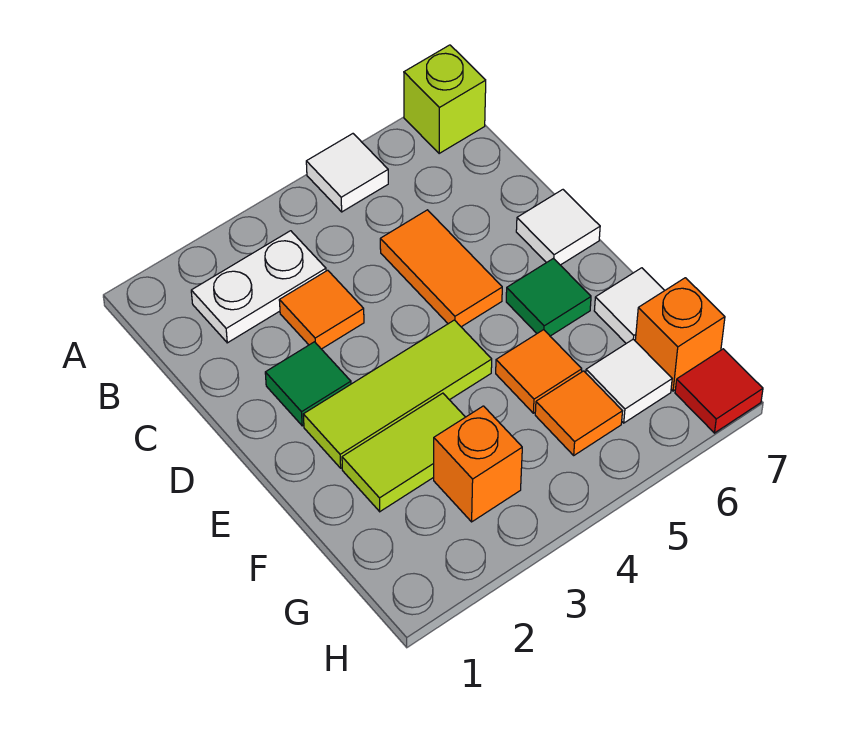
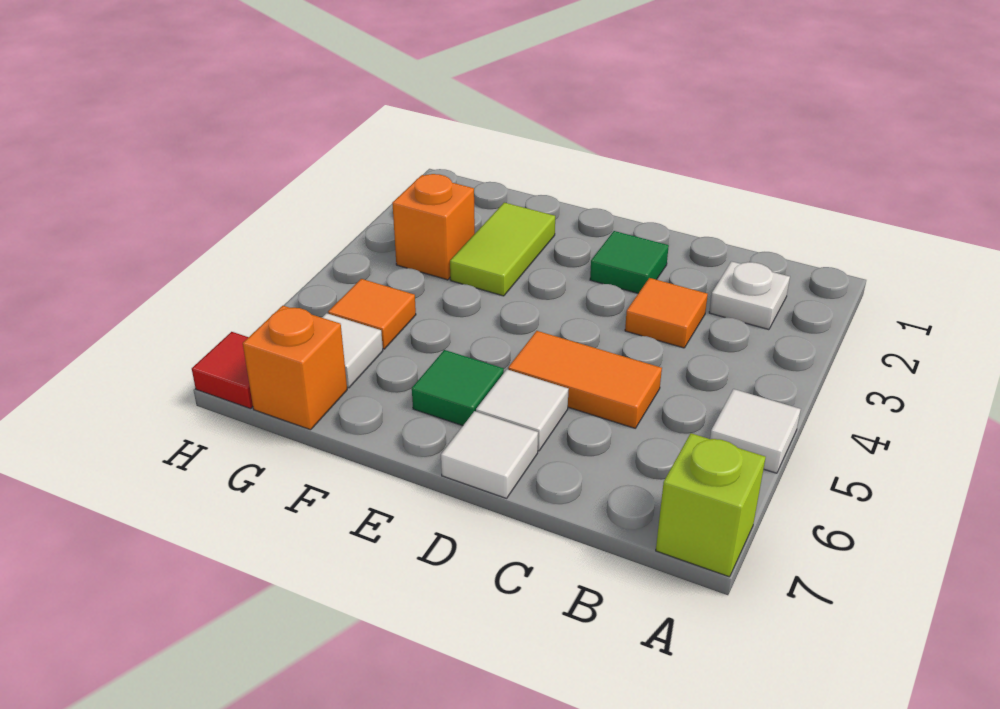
white 1x2 plate [191,231,326,343] -> white 1x1 plate [709,261,790,330]
lime 1x3 tile [303,320,492,468] -> none
orange 1x1 tile [496,330,582,413] -> none
white 1x1 tile [594,268,665,343] -> white 1x1 tile moved to [476,369,569,451]

